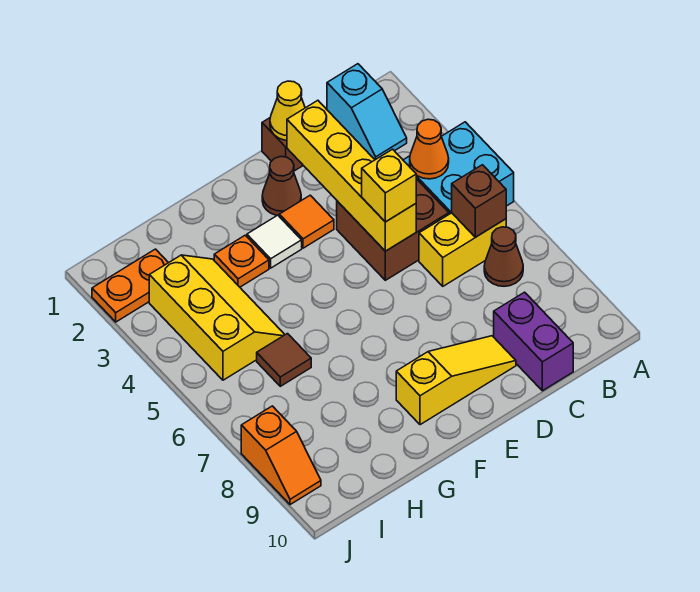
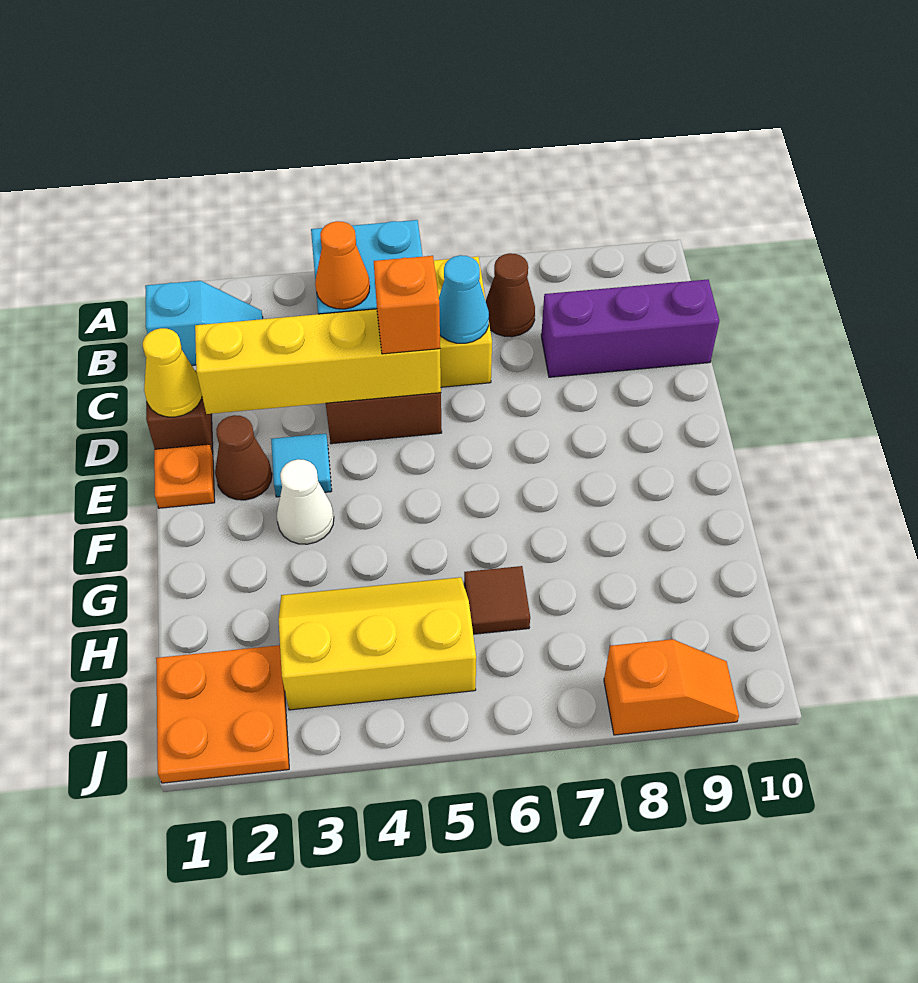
brown 1x1 brick [452,165,506,237] -> none
none -> cyan 1x1 cone [439,255,489,343]
purple 1x2 brick [494,292,573,391] -> purple 1x3 brick [541,280,719,377]
yellow 1x1 brick [362,149,416,222] -> orange 1x1 brick [374,256,440,354]
yellow 1x3 slope [396,336,516,425] -> none
orange 1x1 tile [279,195,334,248] -> cyan 1x1 tile [271,434,332,497]
white 1x1 tile [247,215,302,268] -> white 1x1 cone [277,459,334,544]
orange 1x1 plate [214,235,269,287] -> orange 1x1 plate moved to [154,444,215,508]
orange 1x2 plate [92,249,168,322] -> orange 2x2 plate [156,645,289,783]

